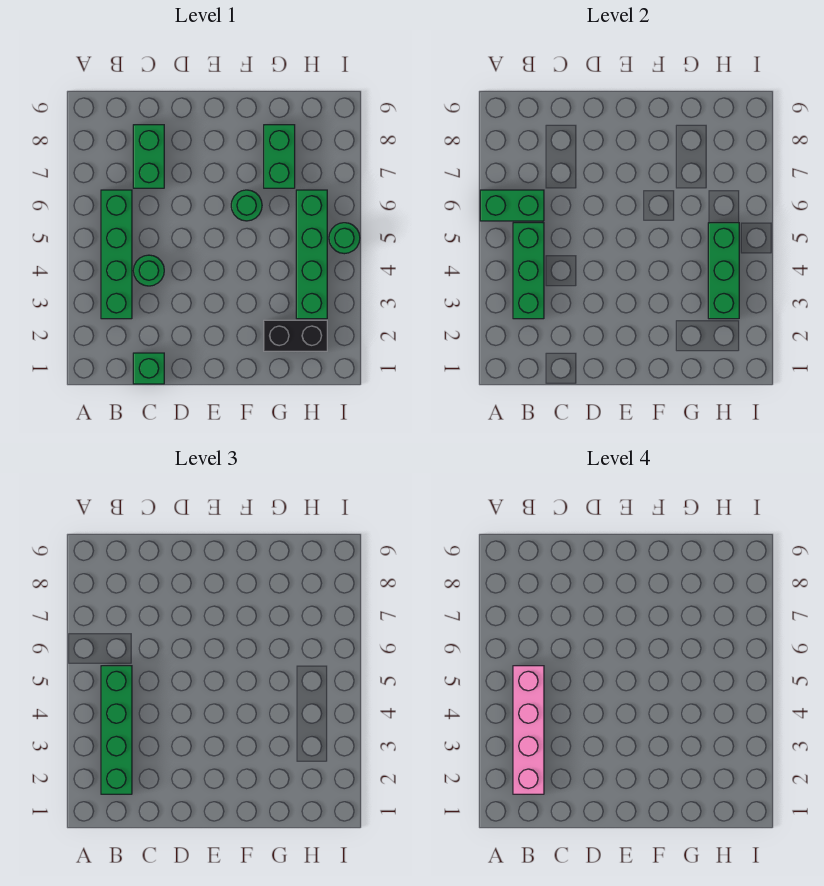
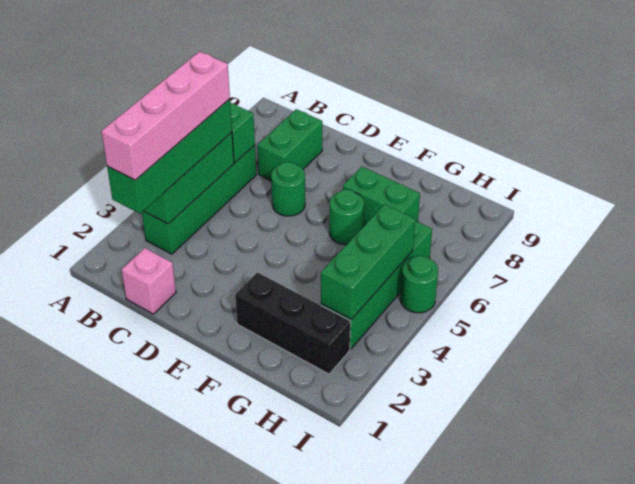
green 1x1 brick [133,353,164,384] -> pink 1x1 brick [122,248,176,314]
green 1x1 round brick [133,255,164,286] -> green 1x1 round brick moved to [271,162,305,216]
black 1x2 brick [264,320,327,351] -> black 1x3 brick [235,272,351,374]
green 1x2 brick [264,125,295,188] -> green 1x2 brick turned to [343,167,420,226]

